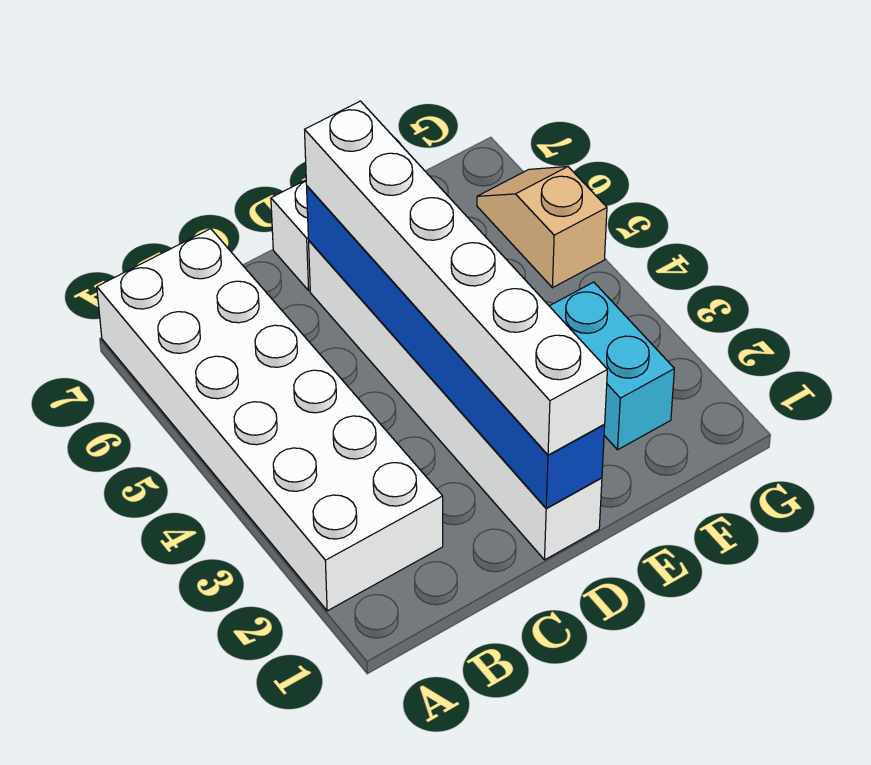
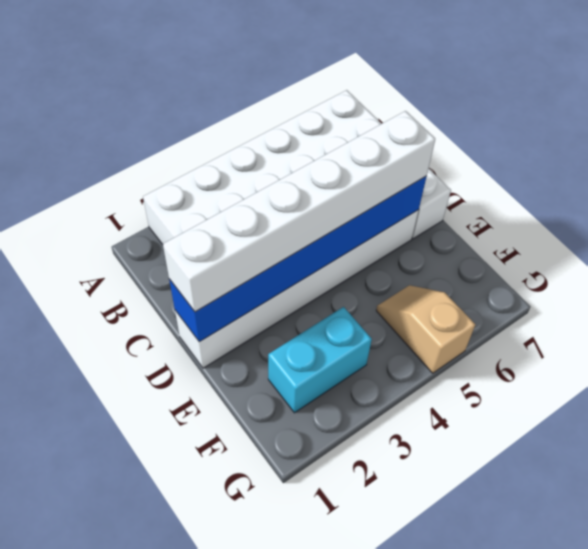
tan 1x2 slope [477,167,607,288] -> tan 1x2 slope turned to [376,285,475,373]

